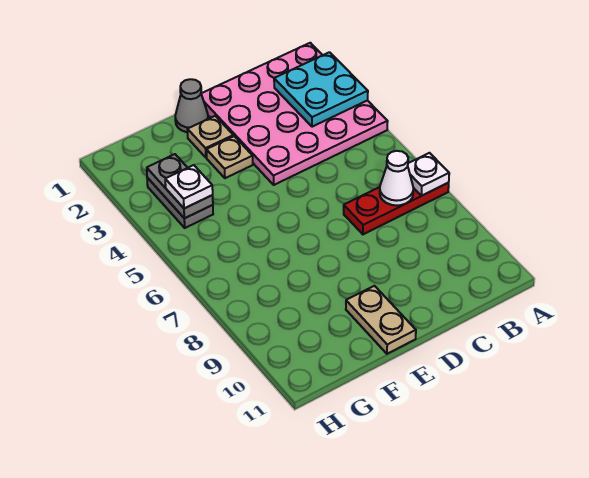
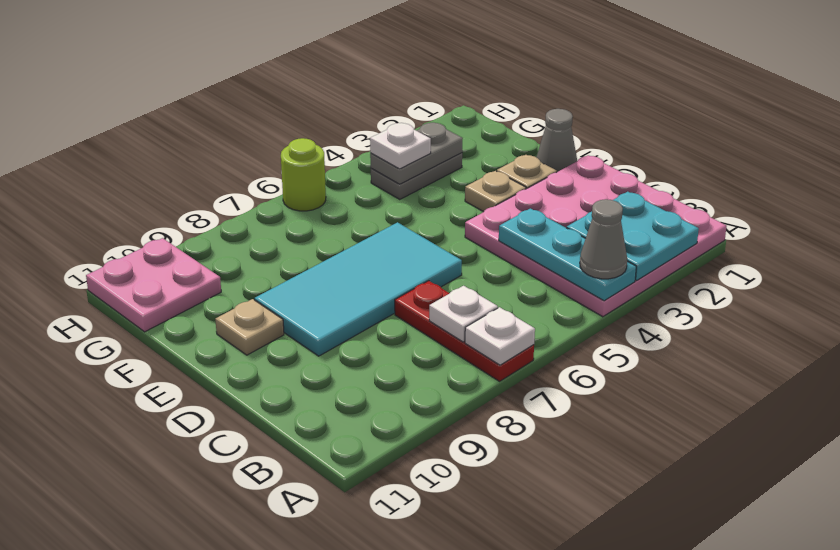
none -> cyan 1x3 plate [499,208,636,301]
none -> grey 1x1 cone [580,199,627,279]
white 1x1 cone [380,151,413,205] -> white 1x1 plate [429,286,498,342]
none -> cyan 2x4 tile [255,222,462,356]
tan 1x2 plate [346,286,416,354] -> tan 1x1 plate [215,299,284,355]
none -> pink 2x2 plate [86,238,221,332]
none -> lime 1x1 round brick [281,138,326,211]

